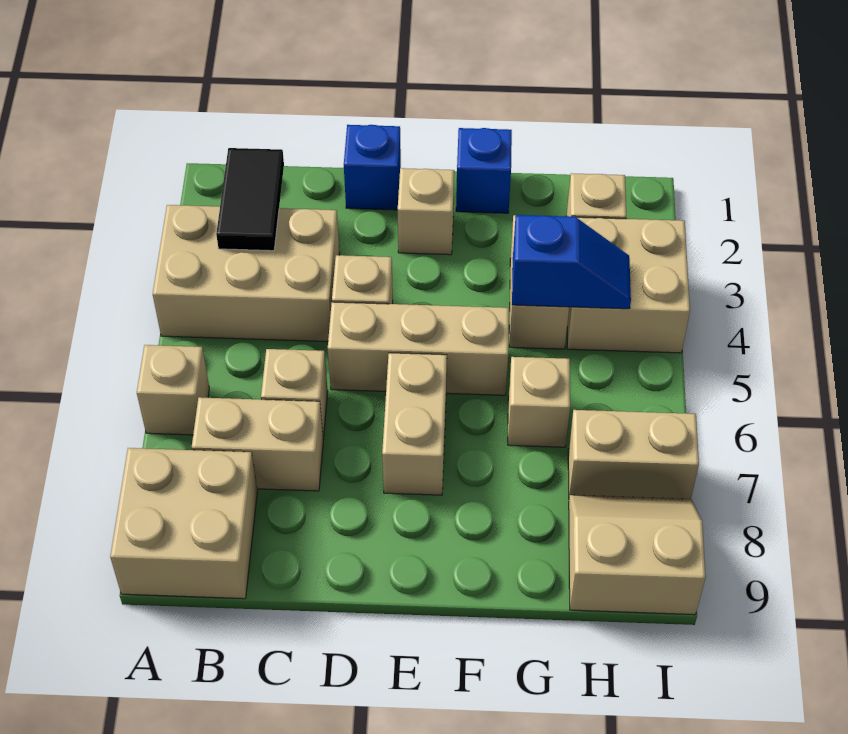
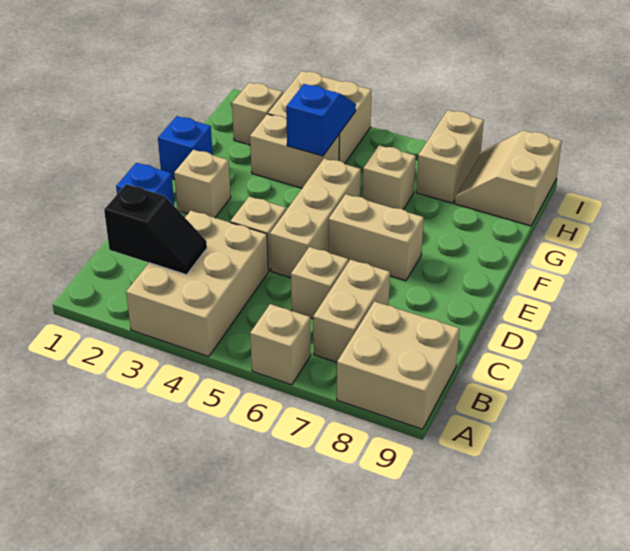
black 1x2 tile [216,148,284,251] -> black 1x2 slope [104,184,207,275]

